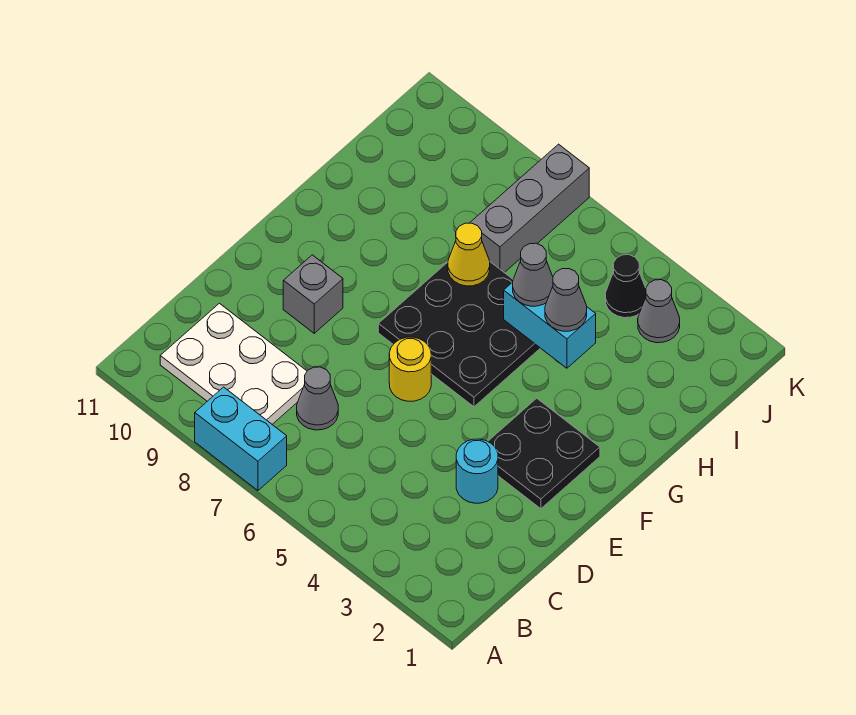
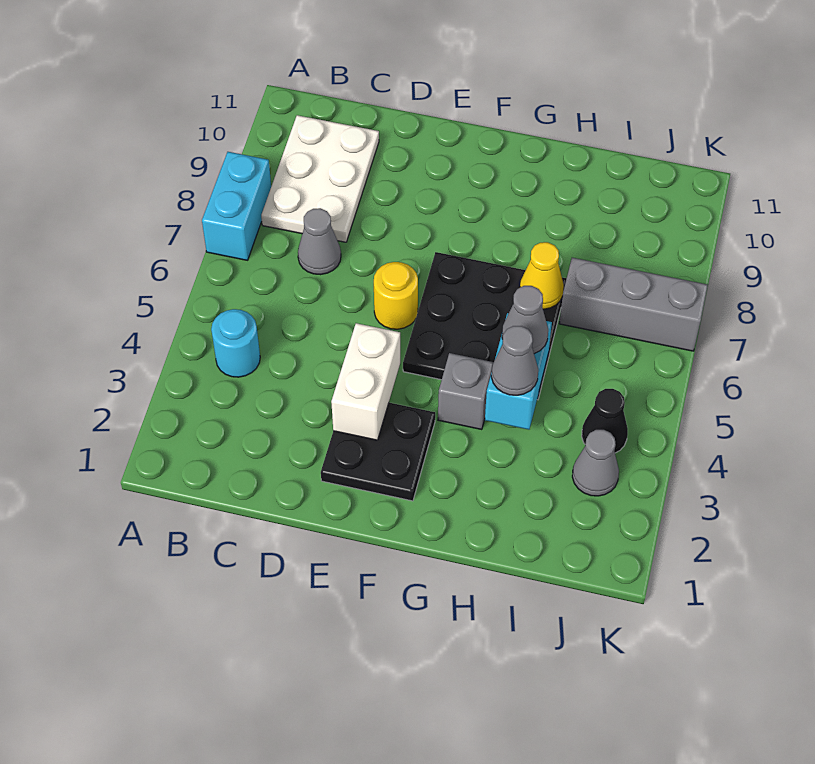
cyan 1x1 round brick [456,439,498,503] -> cyan 1x1 round brick moved to [211,309,260,377]
none -> white 1x2 brick [331,323,400,440]
grey 1x1 brick [283,255,343,333] -> grey 1x1 brick moved to [438,353,494,430]

